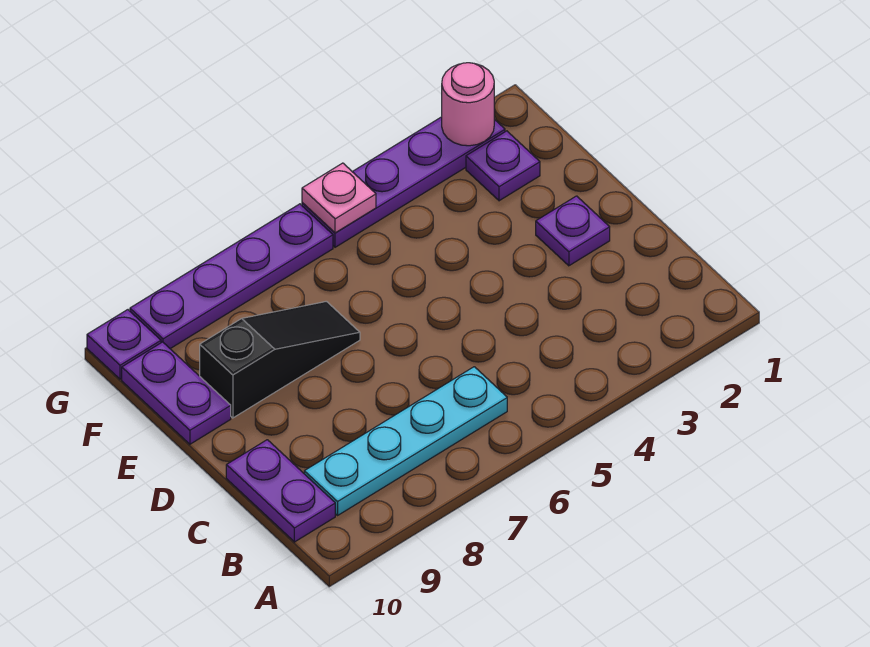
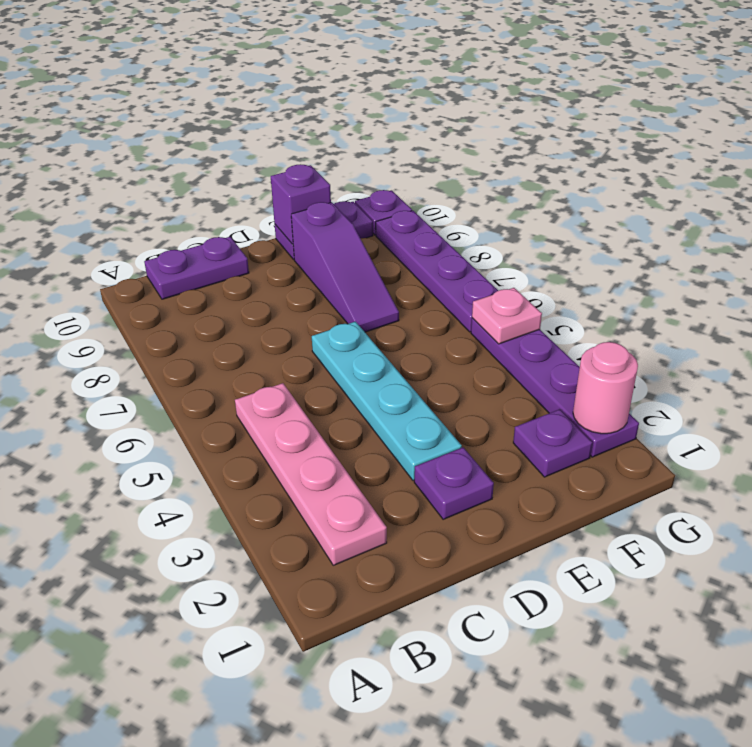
none -> pink 1x4 plate [235,383,387,565]
cyan 1x4 plate [304,367,507,515] -> cyan 1x4 plate moved to [312,322,462,481]
black 1x3 slope [200,301,360,418] -> purple 1x3 slope [291,202,399,332]
none -> purple 1x1 brick [271,164,331,244]

